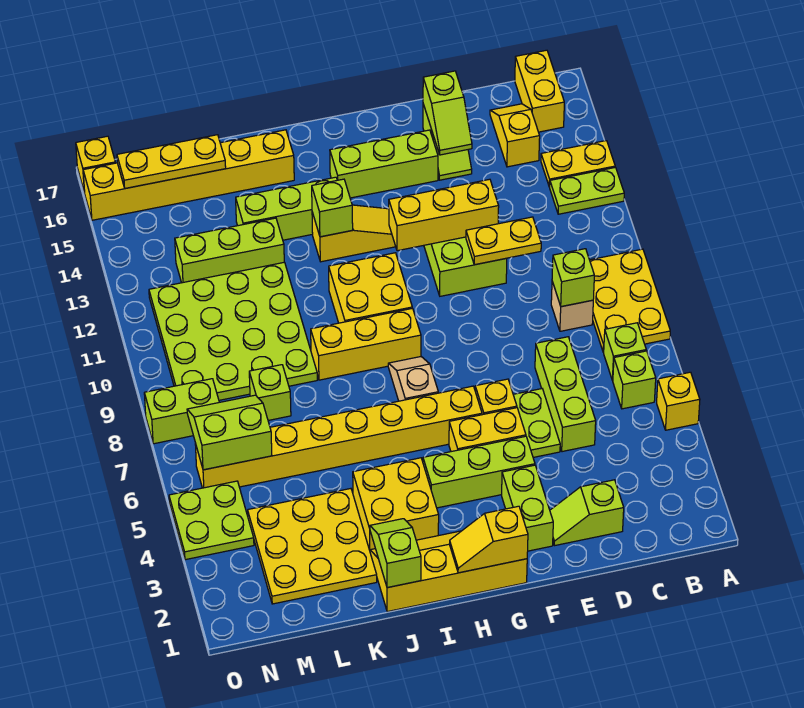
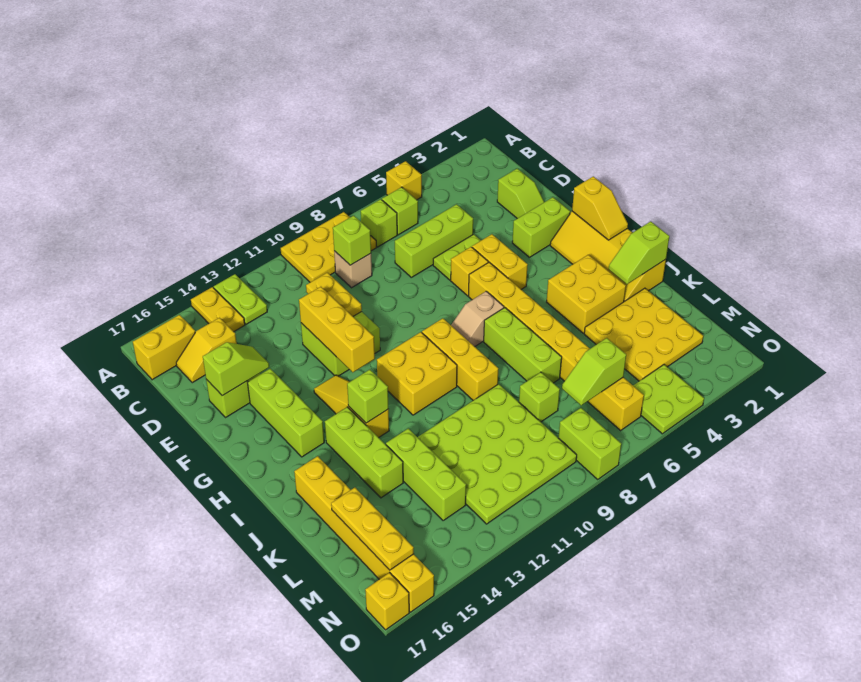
lime 1x3 brick [423,436,535,508] -> lime 1x3 brick moved to [484,308,562,383]
lime 2x2 slope [187,395,272,470] -> lime 1x2 slope [562,338,626,406]

